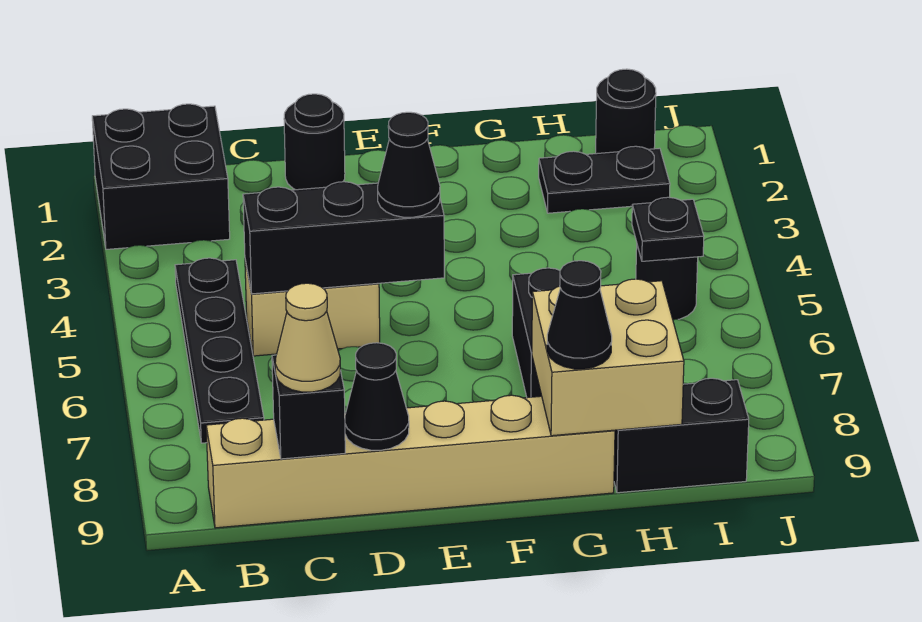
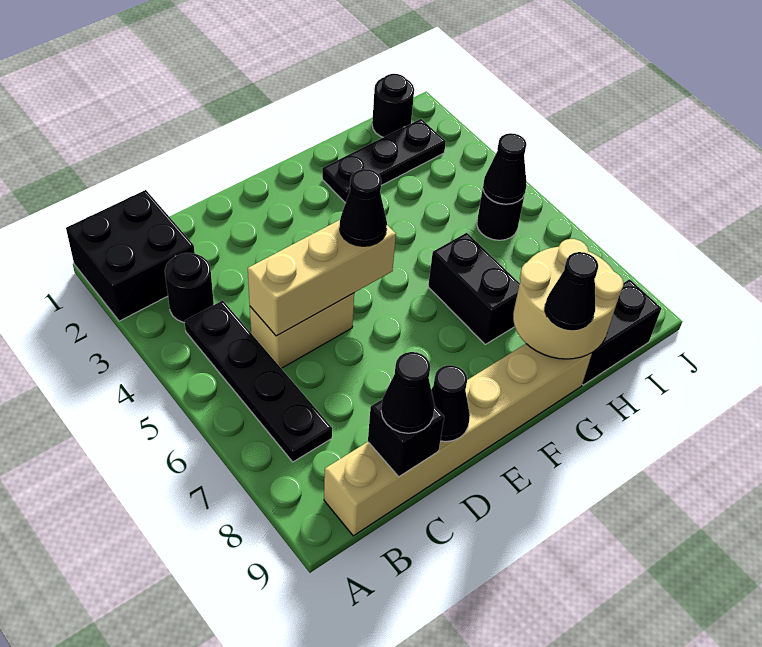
black 1x3 brick [243,182,444,294] -> tan 1x3 brick [248,220,396,336]
tan 1x1 cone [275,283,340,392] -> black 1x1 cone [381,352,435,433]
black 1x1 round brick [284,94,345,190] -> black 1x1 round brick moved to [165,253,214,323]
tan 2x2 brick [532,279,684,436] -> tan 2x2 round brick [513,239,623,359]
black 1x2 plate [539,146,670,213] -> black 1x3 plate [322,119,446,203]
black 1x1 plate [632,197,704,261] -> black 1x1 cone [483,133,526,204]

